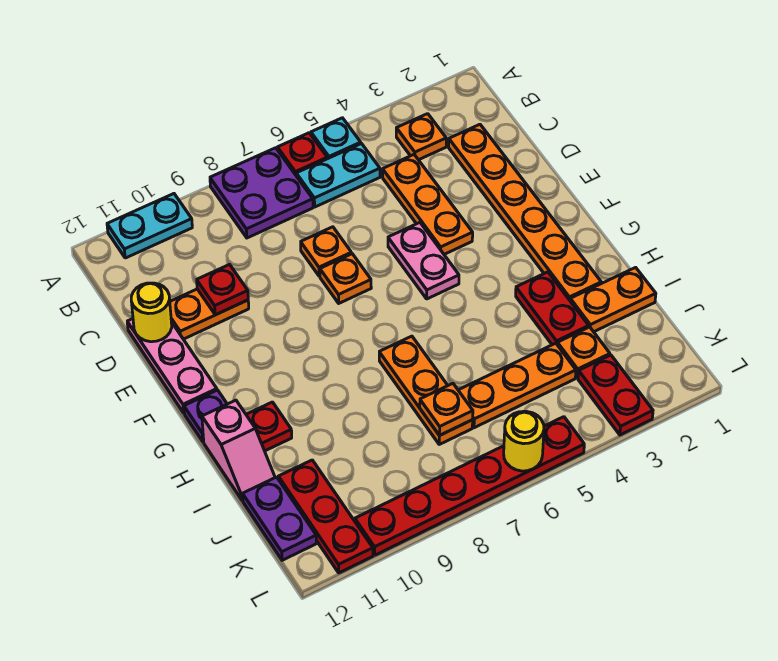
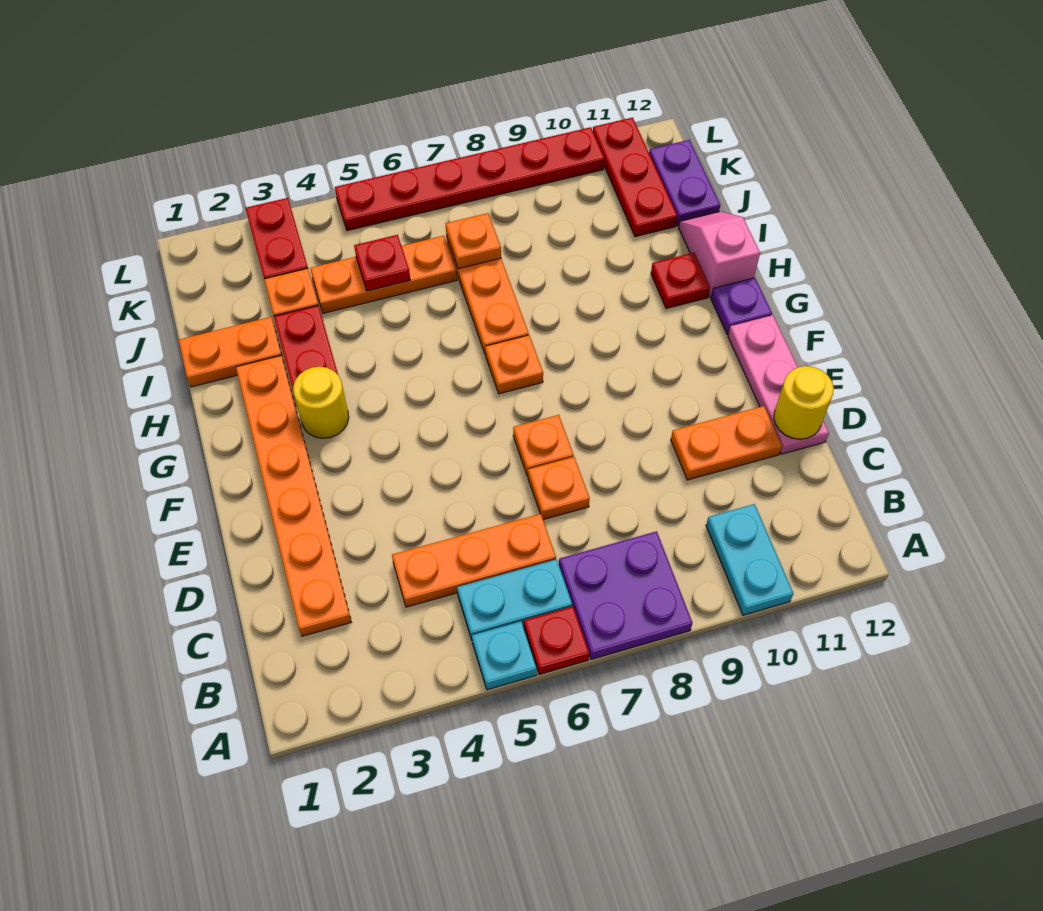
cyan 1x2 plate [107,194,192,258] -> cyan 1x2 plate turned to [706,504,793,615]
orange 1x1 plate [396,114,446,160] -> orange 1x1 plate moved to [485,335,543,394]
orange 1x3 plate [383,155,473,254] -> orange 1x3 plate turned to [392,514,556,607]
red 1x1 plate [197,265,248,315] -> red 1x1 plate moved to [354,235,410,291]
pink 1x2 plate [388,223,459,299] -> none
yellow 1x1 round brick [504,411,544,471] -> yellow 1x1 round brick moved to [293,367,349,438]

